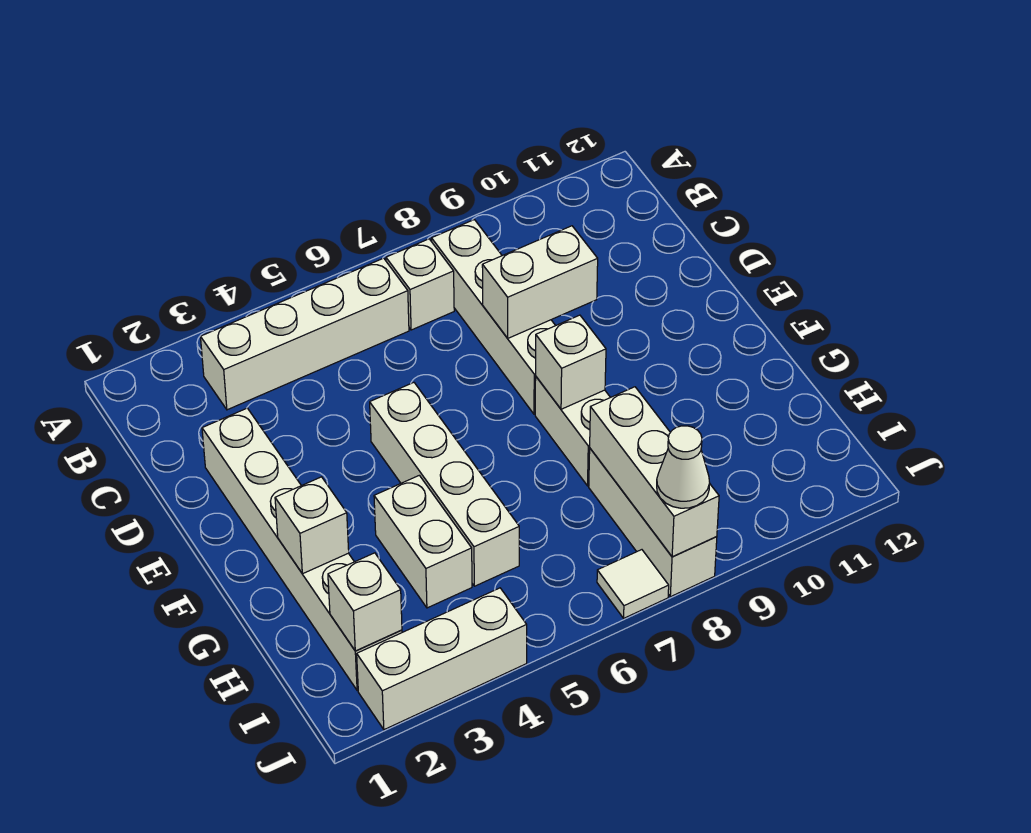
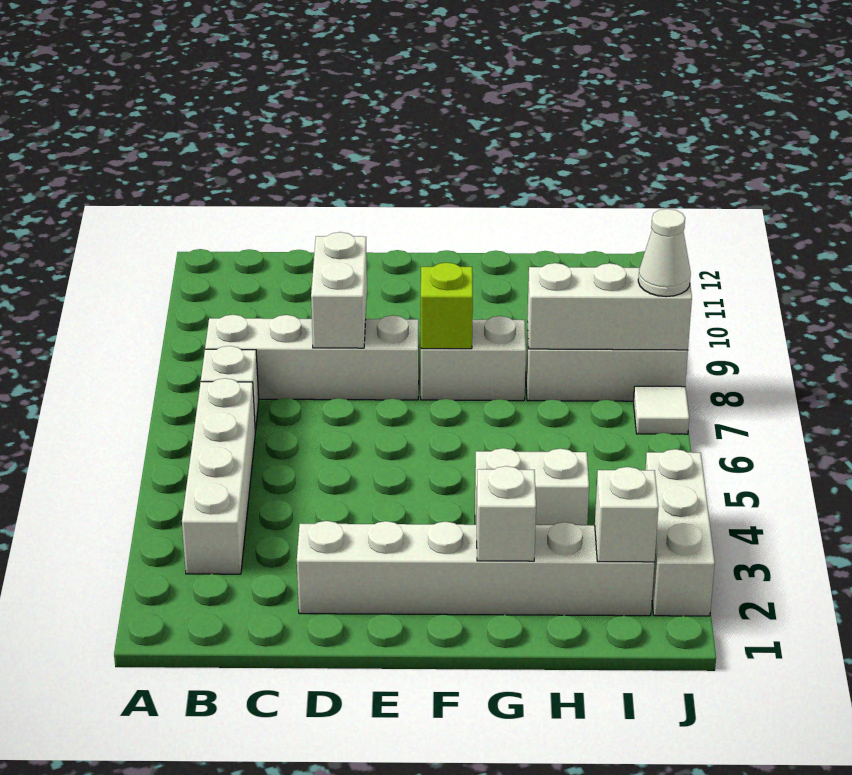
white 1x4 brick [370,383,519,586] -> none
white 1x1 brick [536,315,606,409] -> lime 1x1 brick [421,263,473,349]

